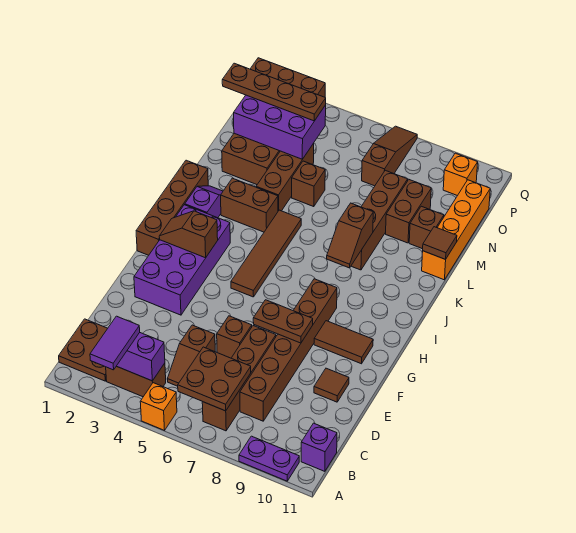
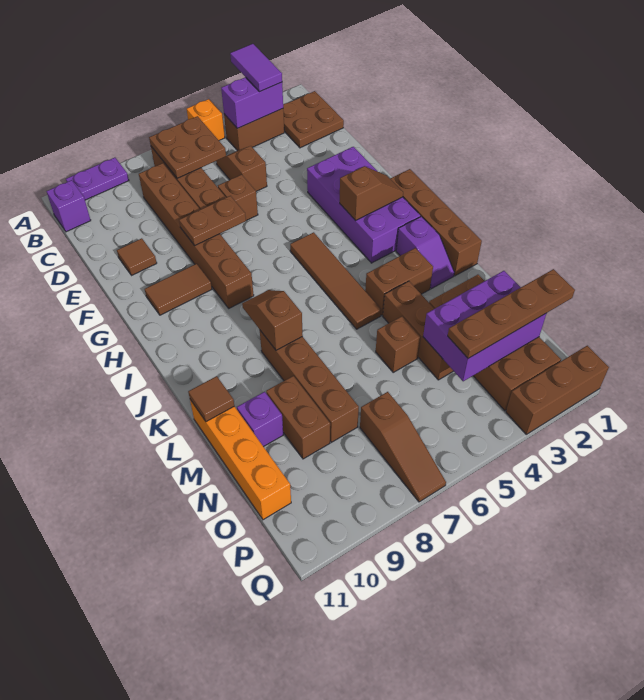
brown 1x1 brick [409,206,444,249] -> purple 1x1 brick [237,392,283,447]
orange 1x1 brick [443,153,478,196] -> none

